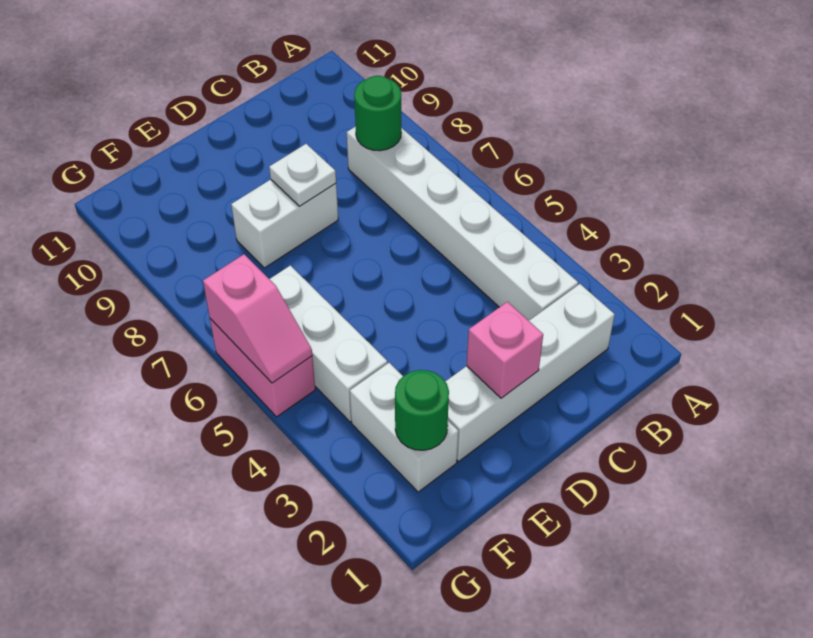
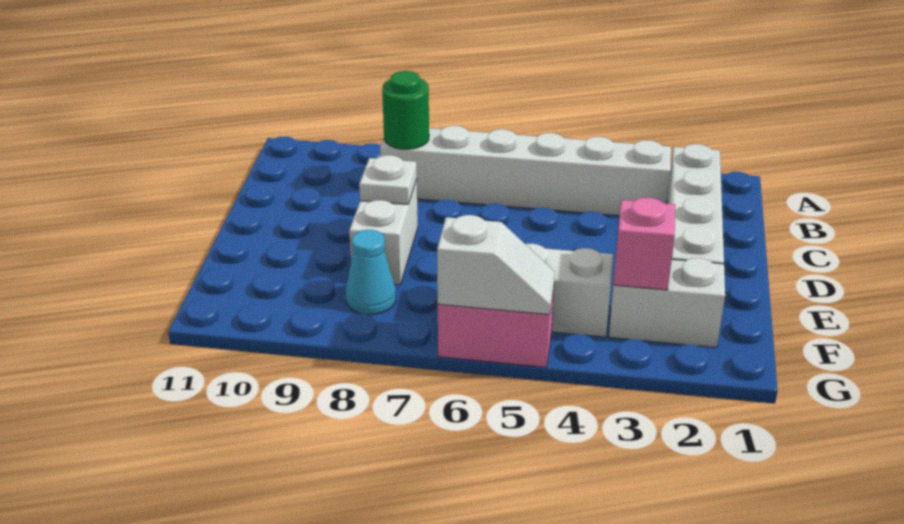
pink 1x1 brick [467,302,543,398] -> pink 1x1 brick moved to [614,198,675,290]
green 1x1 round brick [395,370,449,450] -> none
none -> cyan 1x1 cone [346,230,396,315]
pink 1x2 slope [203,254,312,383] -> white 1x2 slope [437,215,555,315]

